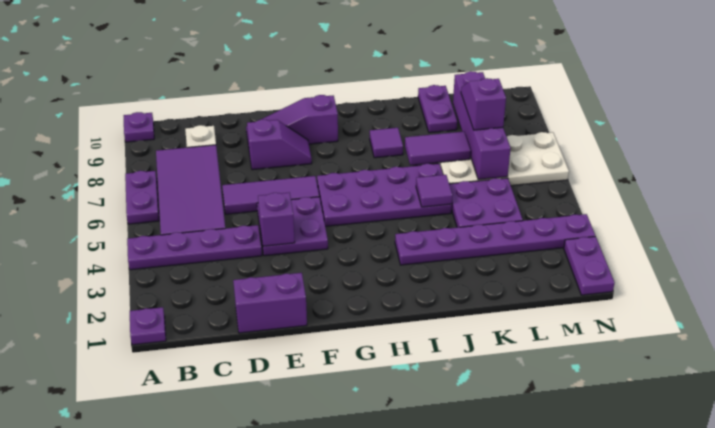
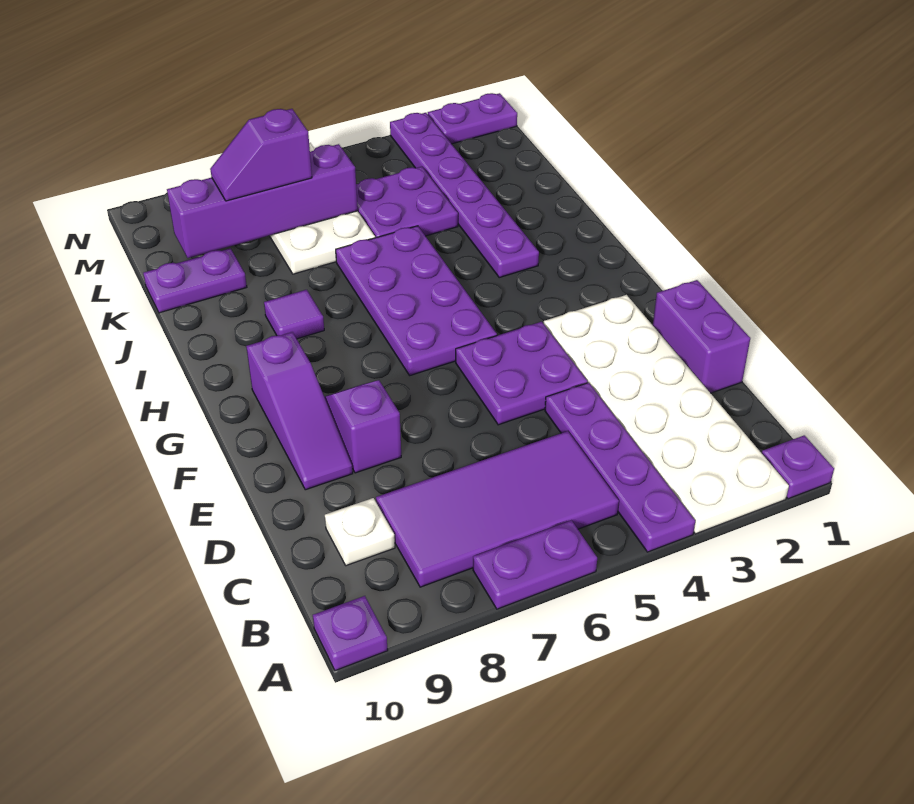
none -> white 2x6 plate [544,295,789,534]
purple 1x3 tile [222,176,319,214] -> none
purple 1x1 brick [258,193,295,246] -> none
purple 1x1 tile [416,175,452,207] -> none
purple 1x2 tile [405,132,471,165] -> none

